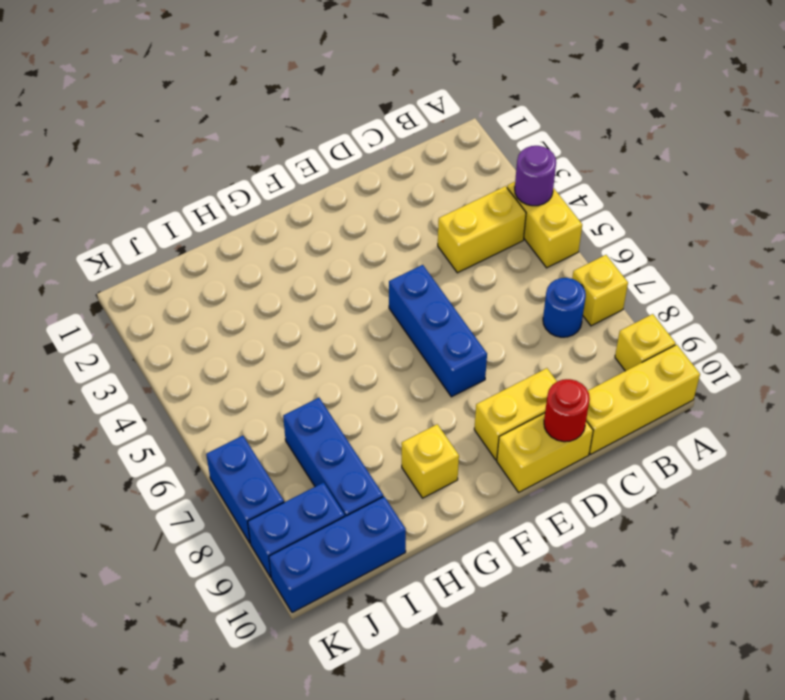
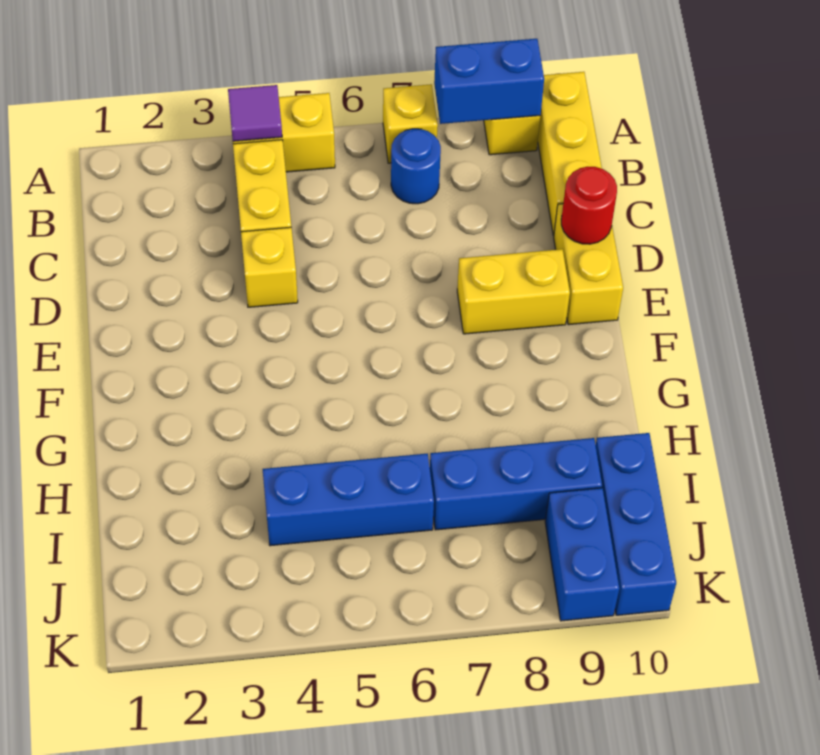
purple 1x1 round brick [515,146,556,206] -> purple 1x1 tile [228,85,282,141]
yellow 1x2 brick [474,368,557,460] -> yellow 1x2 brick turned to [457,249,570,334]
blue 1x3 brick [389,265,487,397] -> blue 1x3 brick moved to [263,454,434,546]
yellow 1x1 brick [402,424,459,498] -> yellow 1x1 brick moved to [241,227,298,307]
blue 1x2 brick [206,436,284,543] -> blue 1x2 brick moved to [434,39,544,124]

